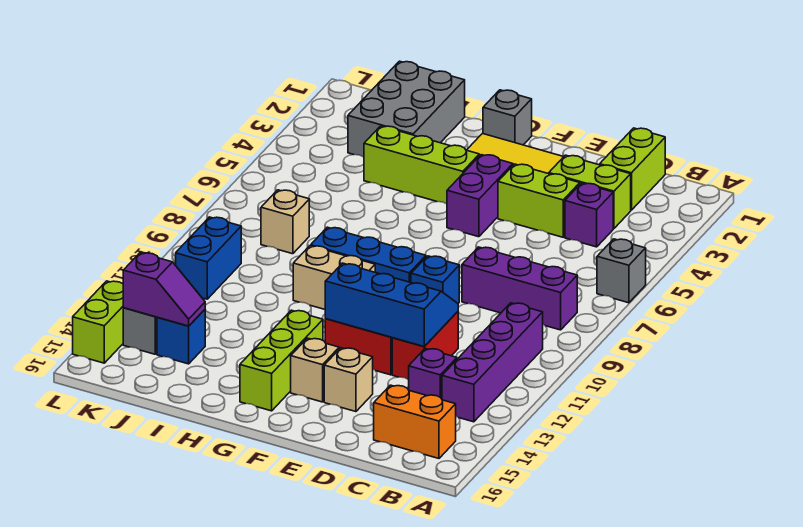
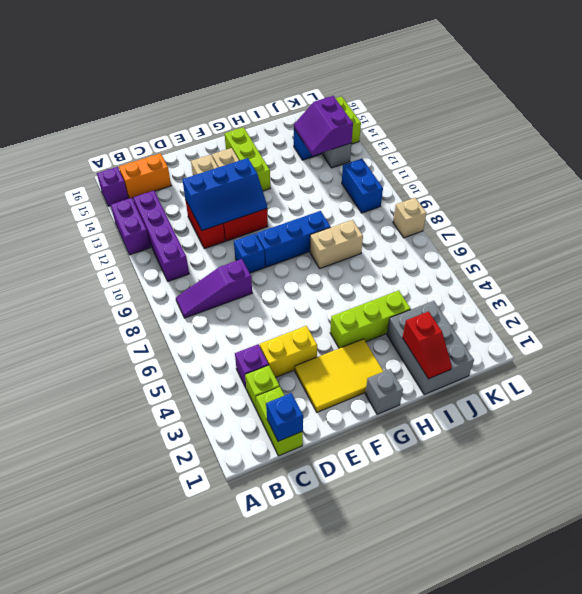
grey 1x1 brick [597,239,646,303] -> none
purple 1x3 brick [462,247,577,330] -> purple 1x3 slope [176,259,252,318]
none -> blue 1x1 brick [266,393,303,441]
lime 1x2 brick [549,155,631,229] -> lime 1x1 brick [245,365,280,410]
purple 1x1 brick [409,349,457,399] -> purple 1x1 brick moved to [97,167,128,206]
lime 1x2 brick [498,164,580,237] -> yellow 1x2 brick [260,326,317,377]
purple 1x2 brick [447,155,513,237] -> purple 1x2 brick moved to [111,198,151,255]
tan 1x2 brick [293,246,375,309] -> tan 1x2 brick moved to [310,220,363,269]
none -> red 1x2 slope [402,312,452,379]
tan 1x1 brick [261,190,309,254] -> tan 1x1 brick moved to [393,198,426,238]
purple 1x2 slope [123,253,205,326] -> purple 2x2 slope [294,96,353,156]

